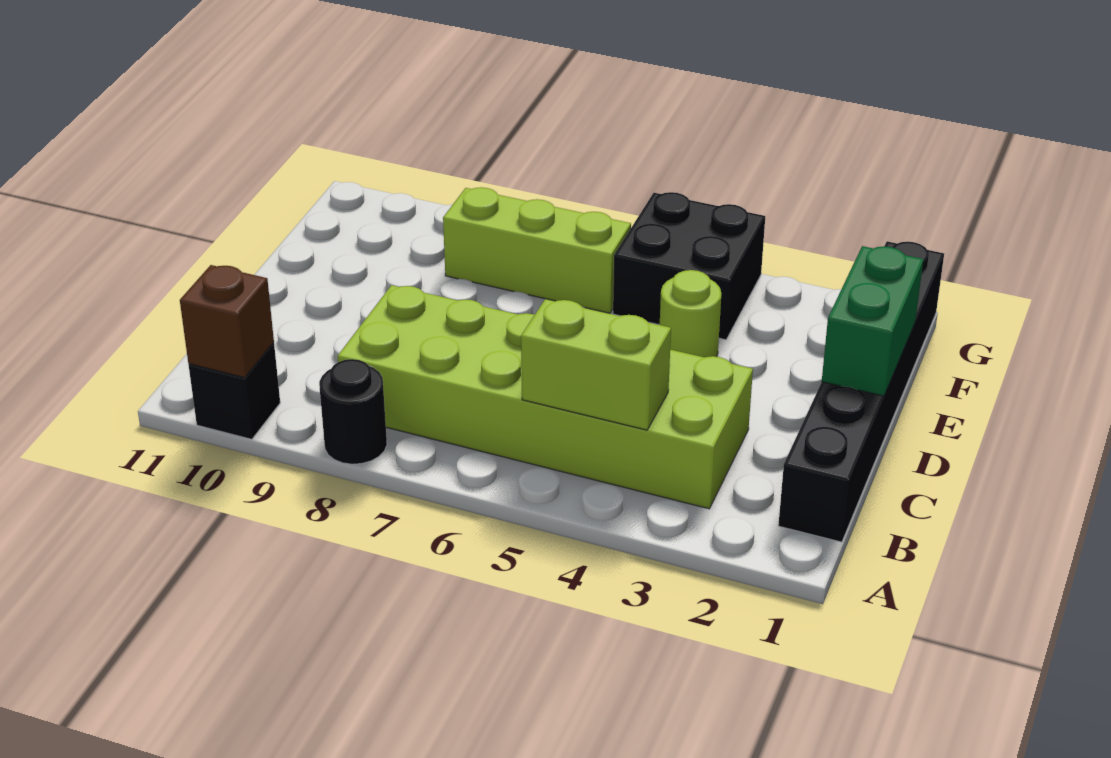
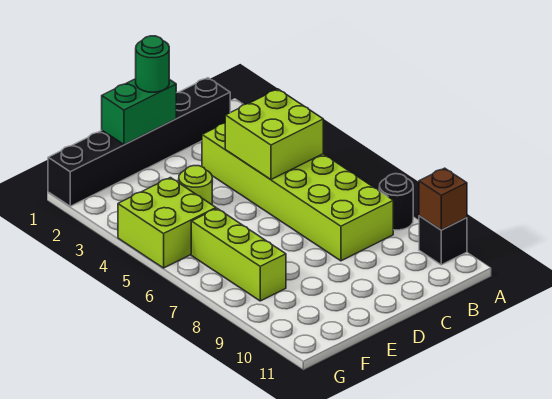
lime 1x2 brick [521,299,671,430] -> lime 2x2 brick [225,89,323,180]
none -> green 1x1 round brick [136,36,169,92]
black 2x2 brick [613,192,765,340] -> lime 2x2 brick [118,178,216,268]

